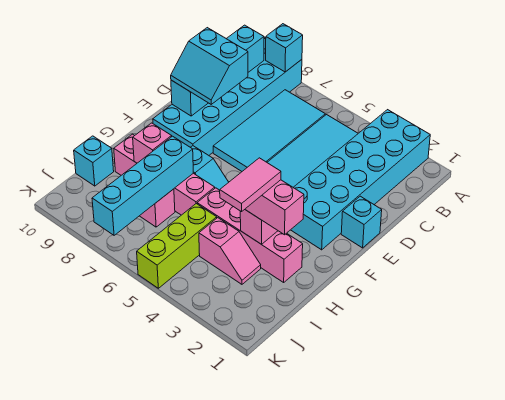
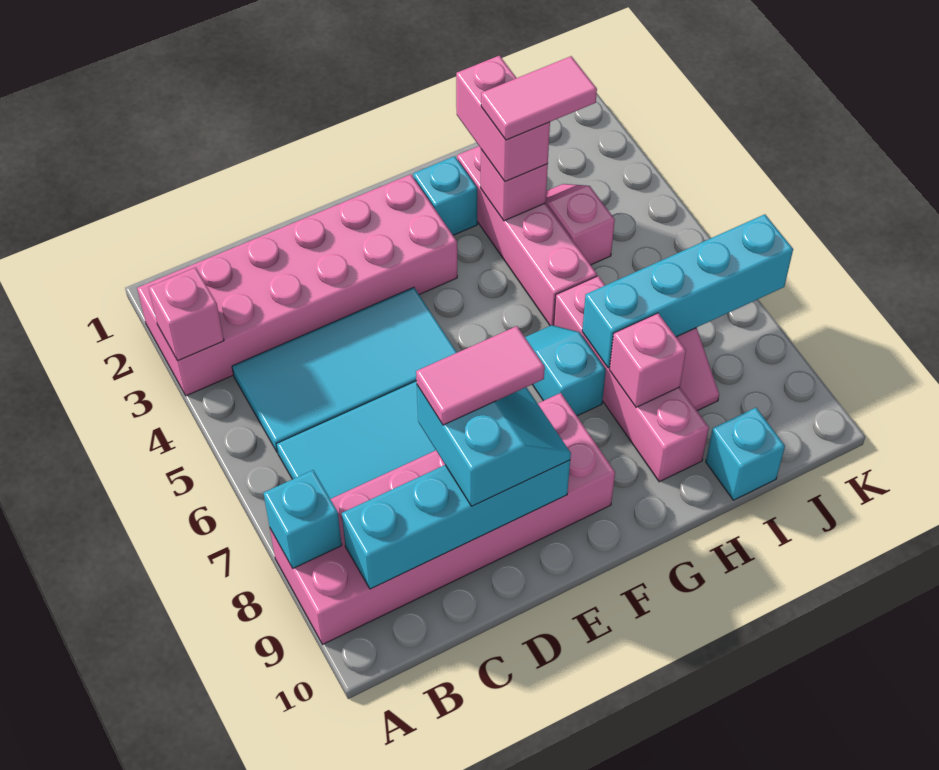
cyan 2x6 brick [291,110,430,250] -> pink 2x6 brick [137,174,457,396]
none -> pink 1x1 brick [149,268,224,361]
cyan 2x6 brick [153,37,302,155] -> pink 2x6 brick [270,393,615,644]
none -> pink 1x2 tile [416,326,545,425]
cyan 1x1 brick [341,196,382,248] -> cyan 1x1 brick moved to [413,156,477,235]
lime 1x3 brick [137,204,217,288] -> none

